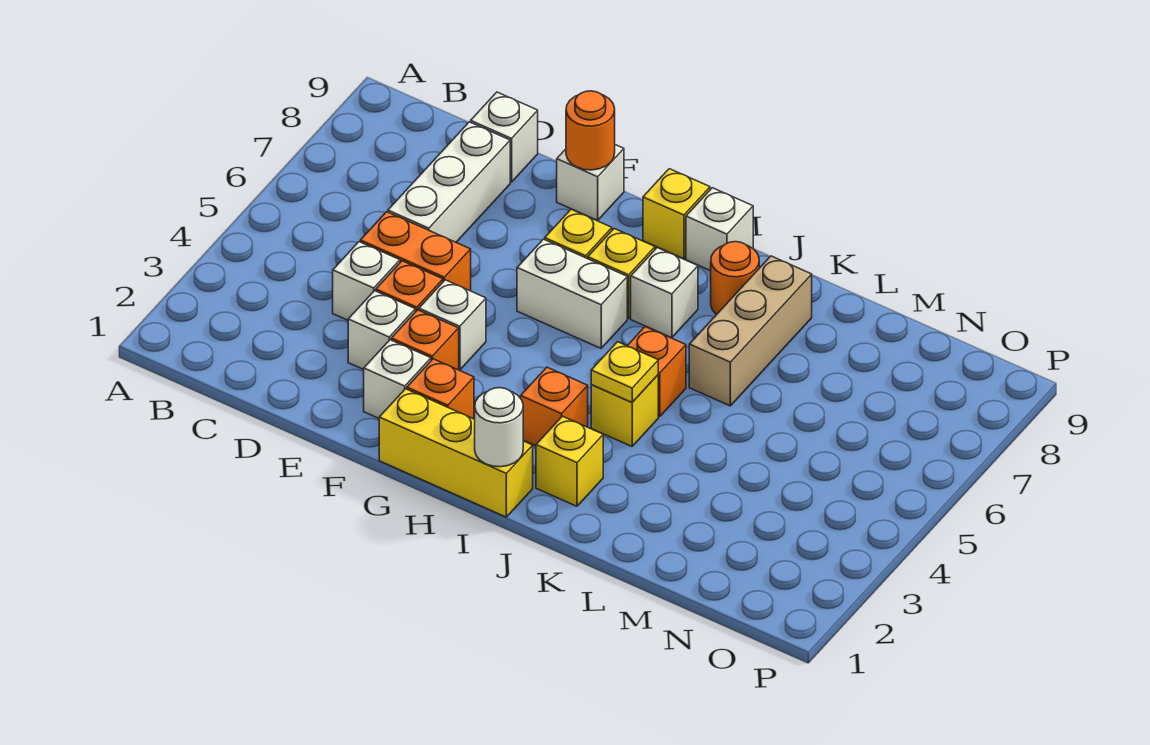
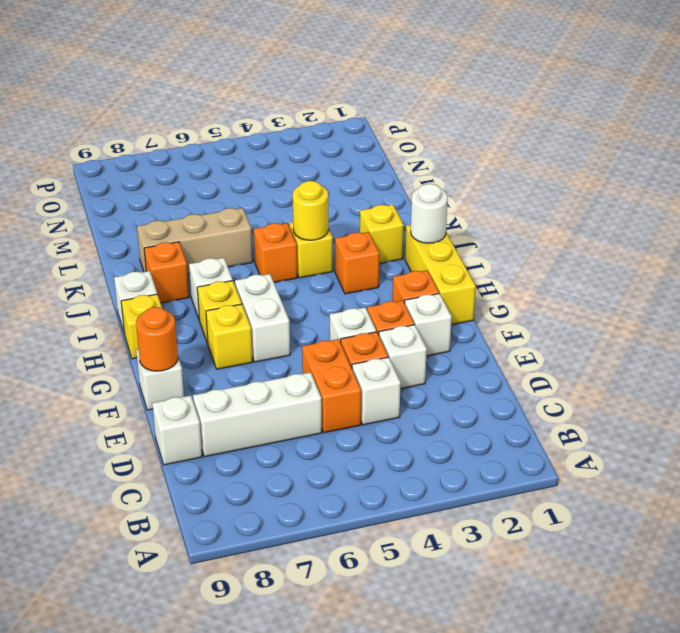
yellow 1x1 plate [591,342,658,402] -> yellow 1x1 round brick [293,181,329,240]
orange 1x1 round brick [711,242,759,315] -> orange 1x1 brick [144,242,189,303]

